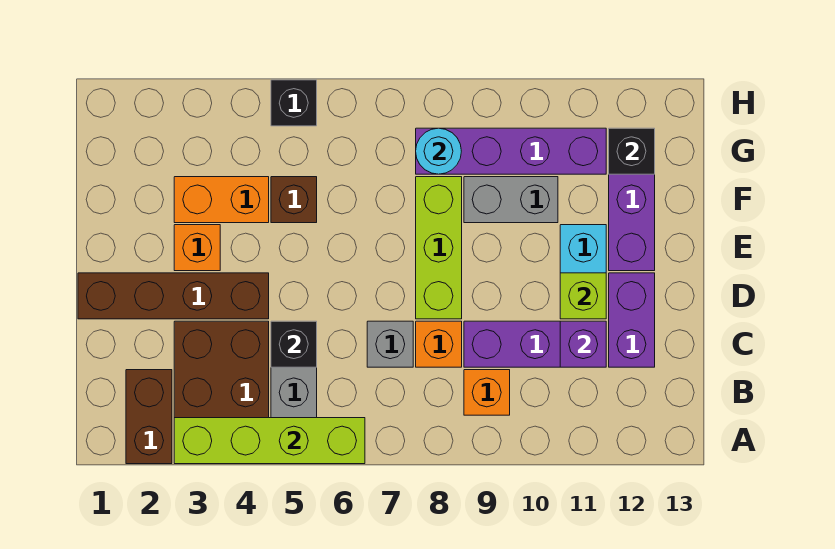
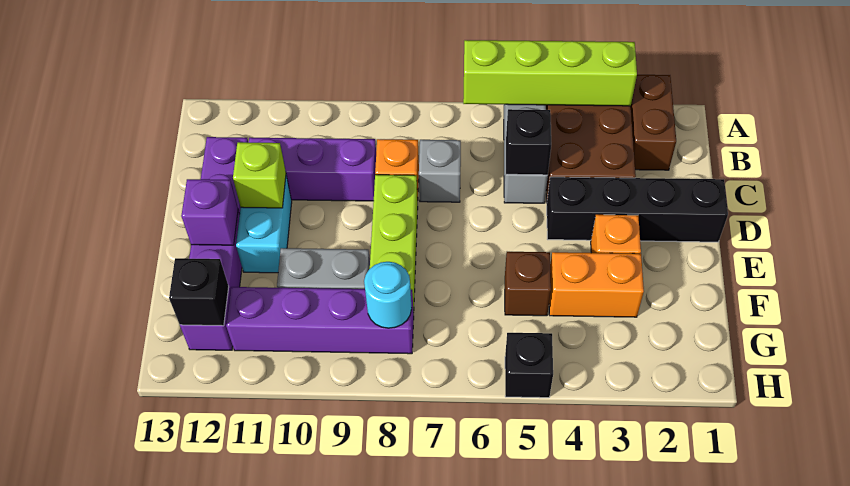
orange 1x1 brick [464,370,510,415] -> none
purple 1x1 brick [560,321,606,367] -> purple 1x1 brick moved to [181,179,238,245]
brown 1x4 brick [78,273,269,319] -> black 1x4 brick [547,177,728,242]

